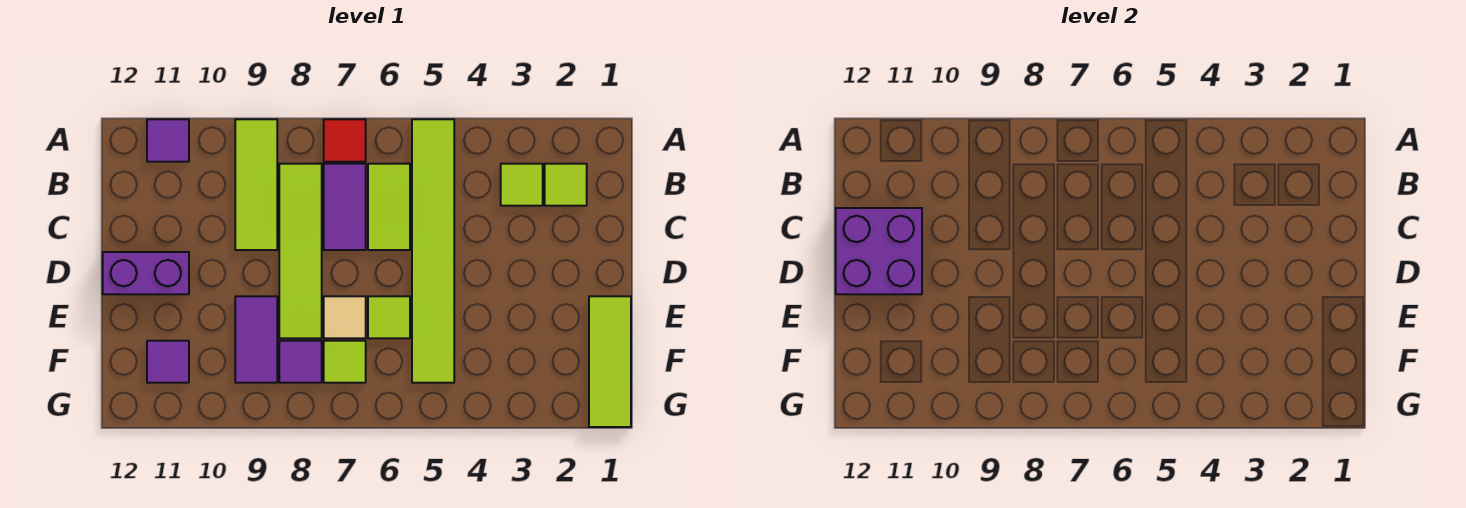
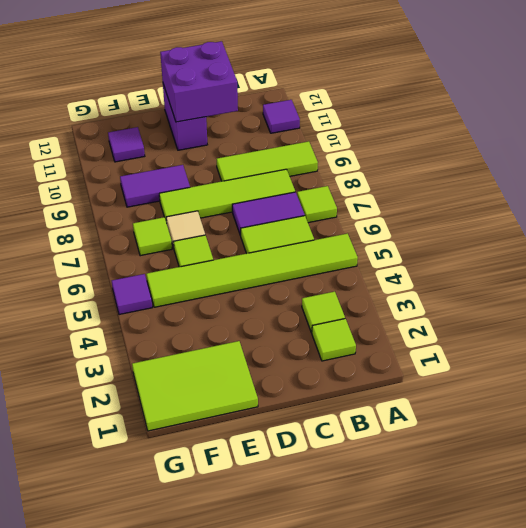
red 1x1 tile [324,119,366,162] -> lime 1x1 tile [297,186,337,223]
lime 1x3 tile [589,296,631,427] -> lime 2x3 tile [132,341,258,431]
purple 1x1 tile [279,341,322,383] -> purple 1x1 tile moved to [112,274,152,315]

